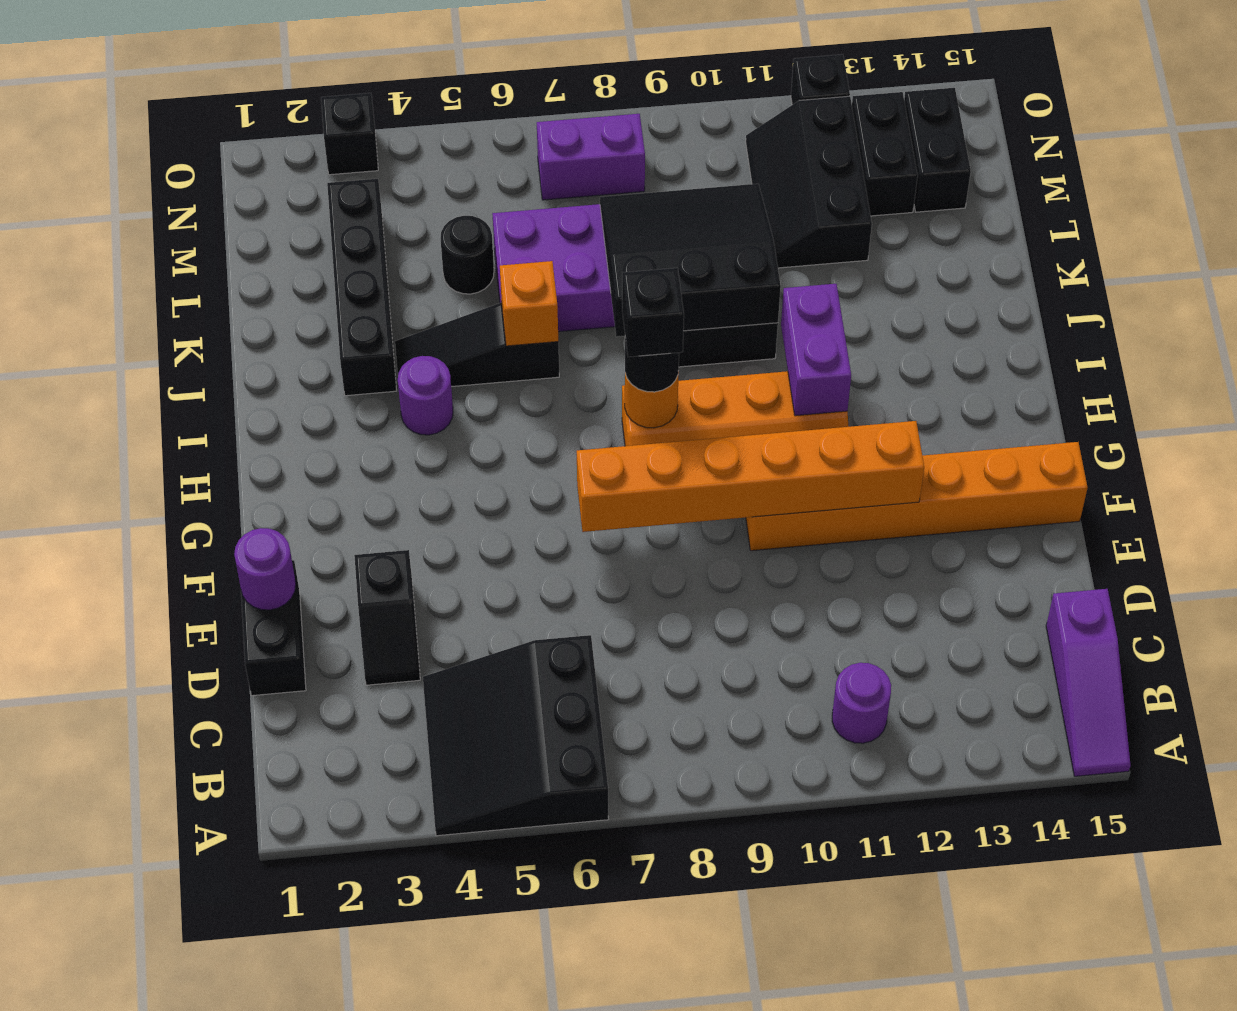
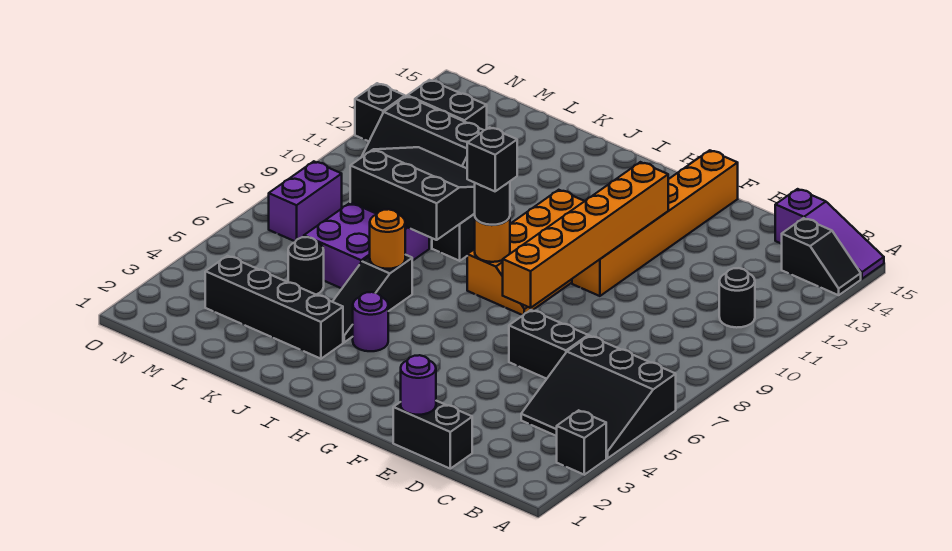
purple 1x1 round brick [832,663,891,743] -> black 1x1 round brick [719,268,755,328]
black 1x2 slope [354,550,420,685] -> black 1x2 slope moved to [782,218,861,295]
purple 1x2 brick [781,284,851,416] -> none
orange 1x1 brick [500,261,558,346] -> orange 1x1 round brick [370,209,405,269]
black 3x3 slope [600,184,781,337] -> black 3x3 slope turned to [350,147,475,240]
black 1x2 brick [904,88,971,212] -> black 1x2 brick moved to [509,310,588,379]
black 1x1 brick [321,93,378,175] -> black 1x1 brick moved to [557,410,606,475]

